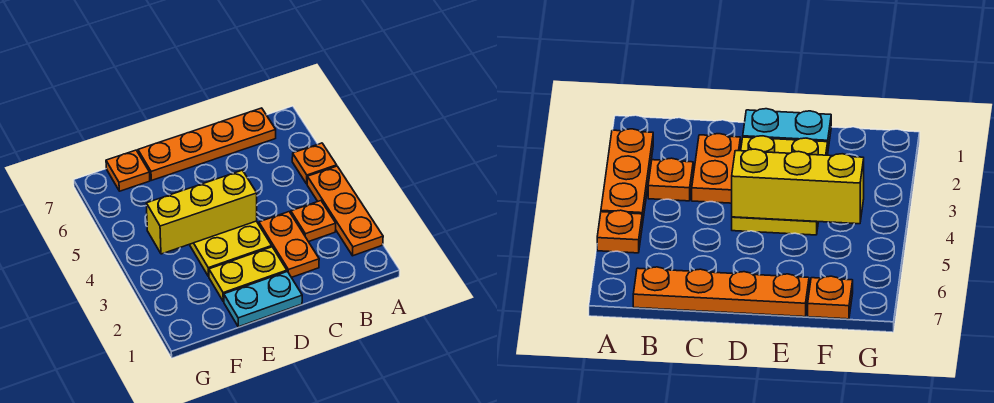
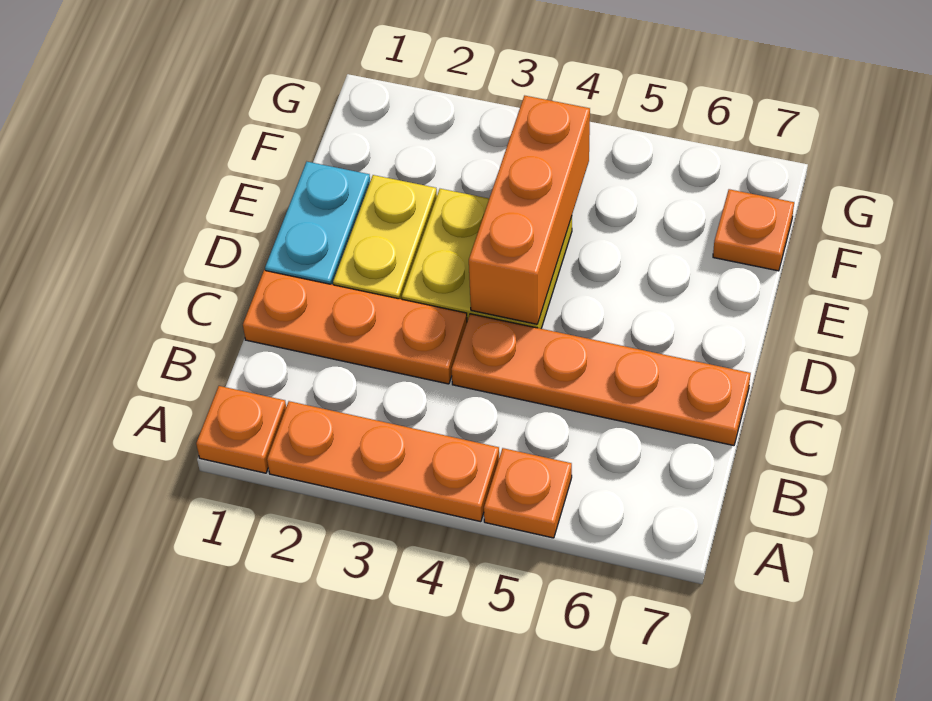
orange 1x1 plate [291,201,336,242] -> orange 1x1 plate moved to [196,386,286,473]
orange 1x4 plate [138,108,276,180] -> orange 1x4 plate turned to [452,314,751,446]
orange 1x2 plate [259,212,319,277] -> orange 1x3 plate [243,270,467,384]
yellow 1x3 brick [146,170,257,254] -> orange 1x3 brick [469,96,590,324]

